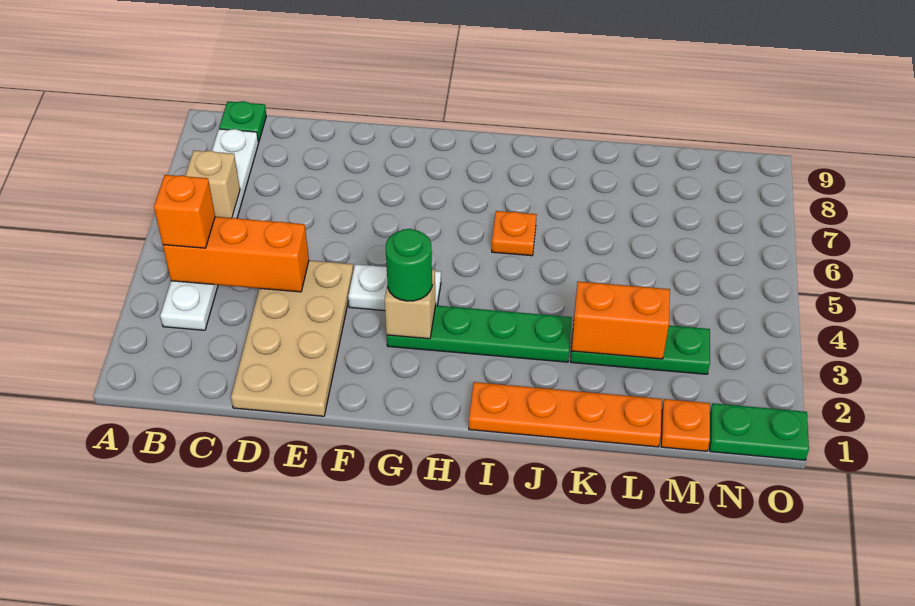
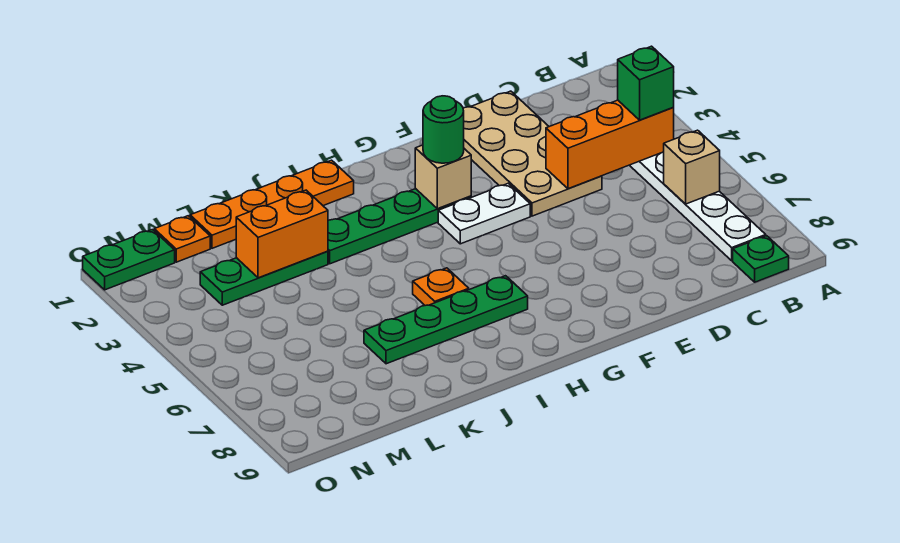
orange 1x1 brick [154,175,215,248] -> green 1x1 brick [618,46,674,120]
none -> green 1x4 plate [364,276,528,364]

